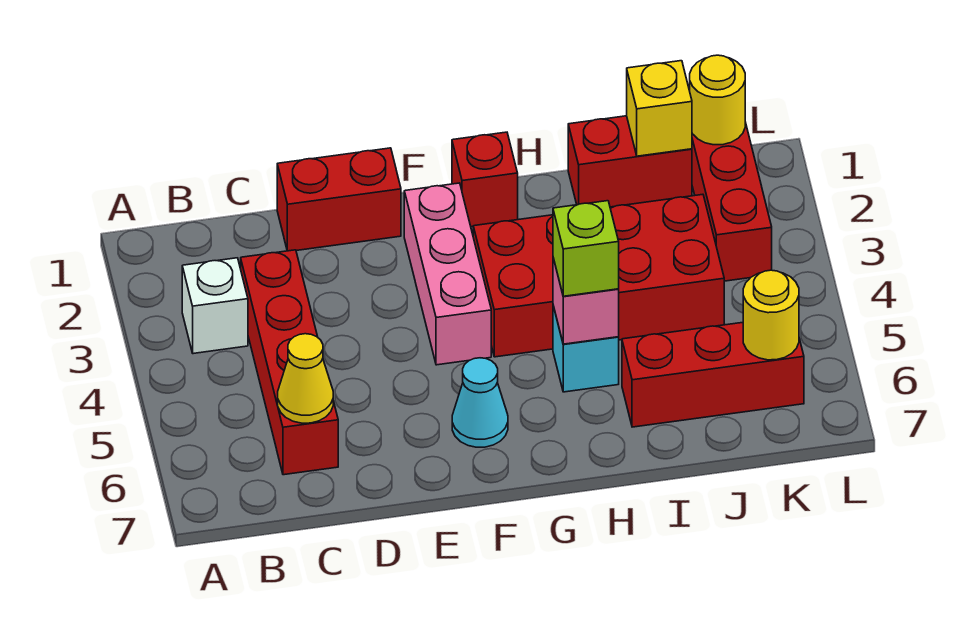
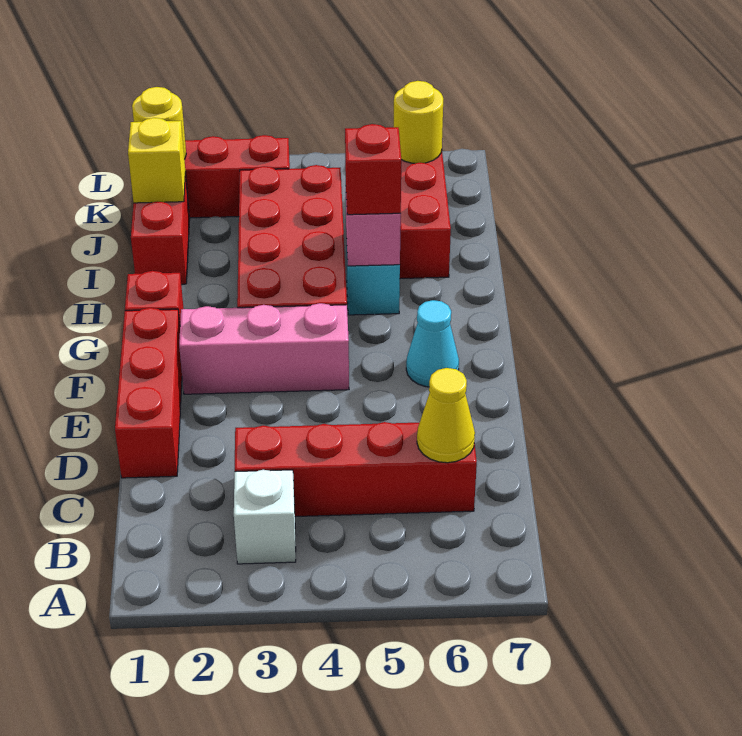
red 1x2 brick [277,148,401,251] -> red 1x3 brick [115,308,182,478]
lime 1x1 brick [553,201,619,296] -> red 1x1 brick [345,124,401,215]

